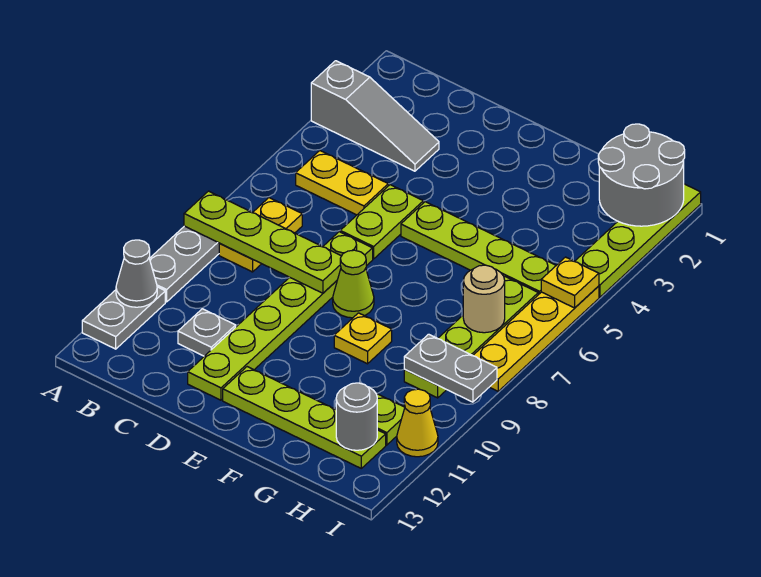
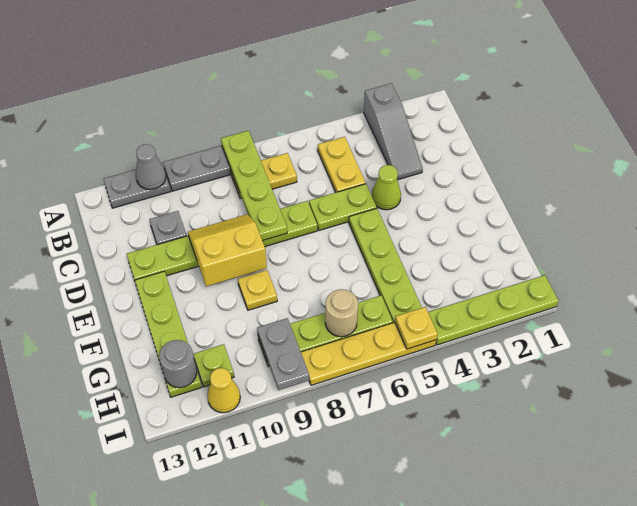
none -> yellow 2x2 slope [188,214,267,286]
lime 1x1 cone [333,250,374,318] -> lime 1x1 cone moved to [372,165,401,210]
grey 2x2 round brick [598,124,685,226] -> none

